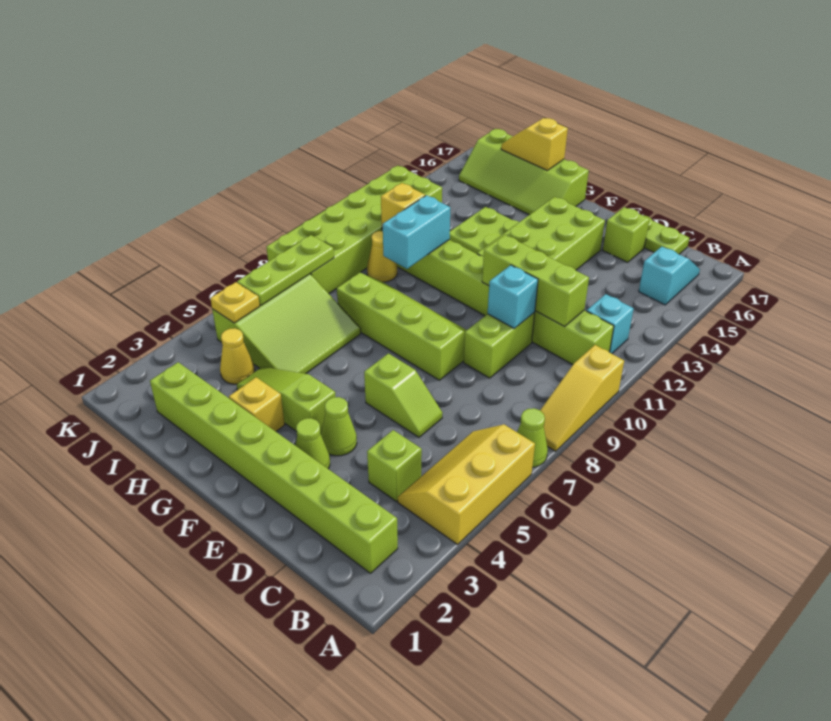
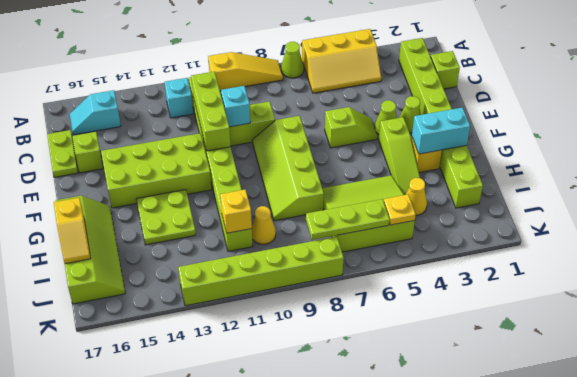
lime 1x1 brick [367,430,422,501] -> lime 1x1 brick moved to [431,51,460,89]
lime 1x2 slope [364,353,442,437] -> lime 1x2 slope turned to [325,107,377,148]
cyan 1x2 brick [382,195,450,269] -> cyan 1x2 brick moved to [412,108,470,154]
lime 2x6 brick [266,166,442,294] -> lime 1x6 brick [178,237,344,306]

